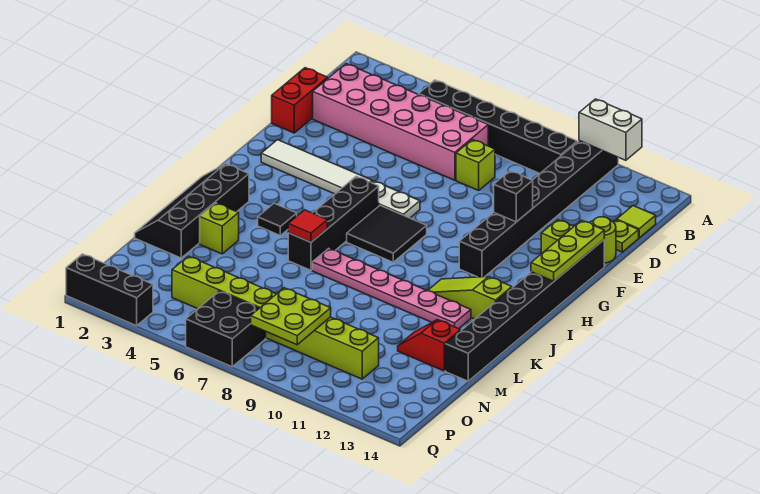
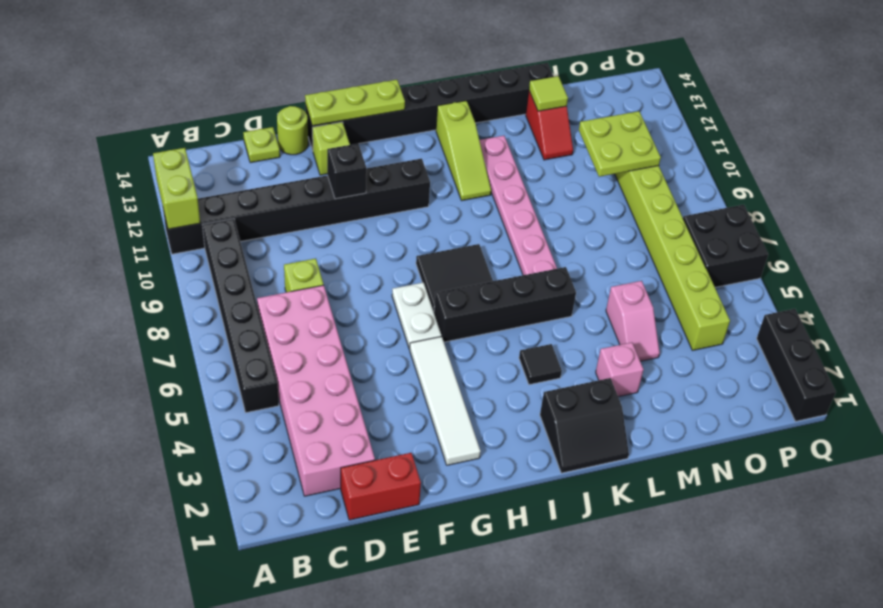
white 1x2 brick [579,99,642,160] -> lime 1x2 brick [153,148,200,229]
lime 1x1 tile [617,206,656,238] -> lime 1x1 tile moved to [529,76,568,111]
black 2x4 slope [135,164,249,258] -> black 2x2 slope [540,378,629,473]
red 1x1 tile [288,210,327,242] -> none
lime 1x1 brick [200,203,239,254] -> pink 1x1 brick [596,342,644,397]
none -> pink 1x2 slope [606,281,660,361]
lime 2x2 plate [251,288,331,345] -> lime 2x2 plate moved to [579,111,661,177]

